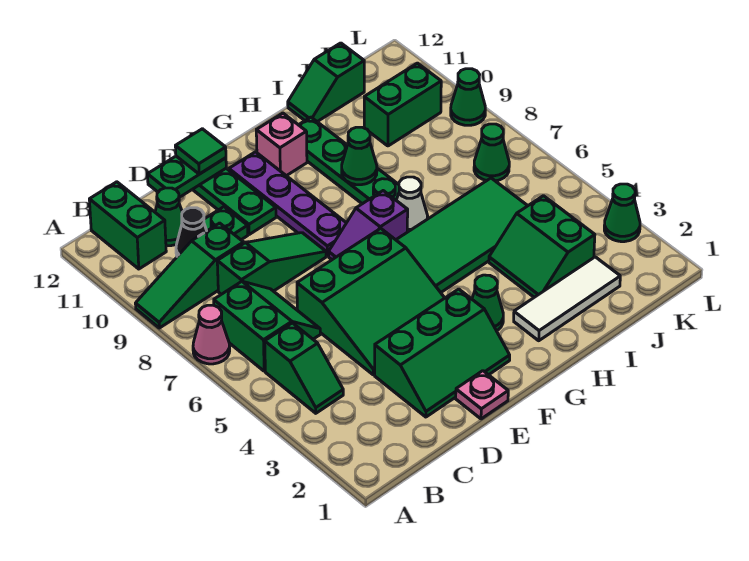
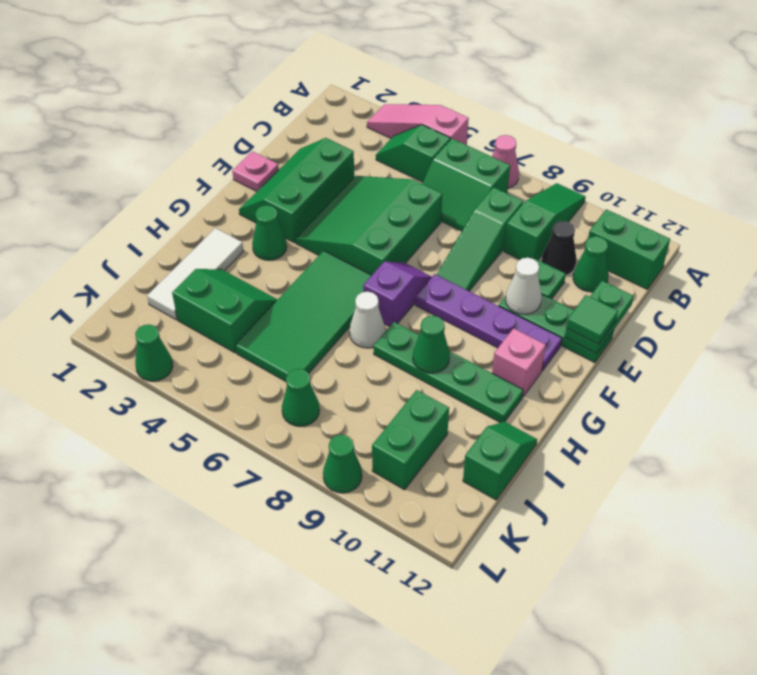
none -> pink 1x3 slope [367,104,469,145]
none -> white 1x1 cone [506,258,542,314]

